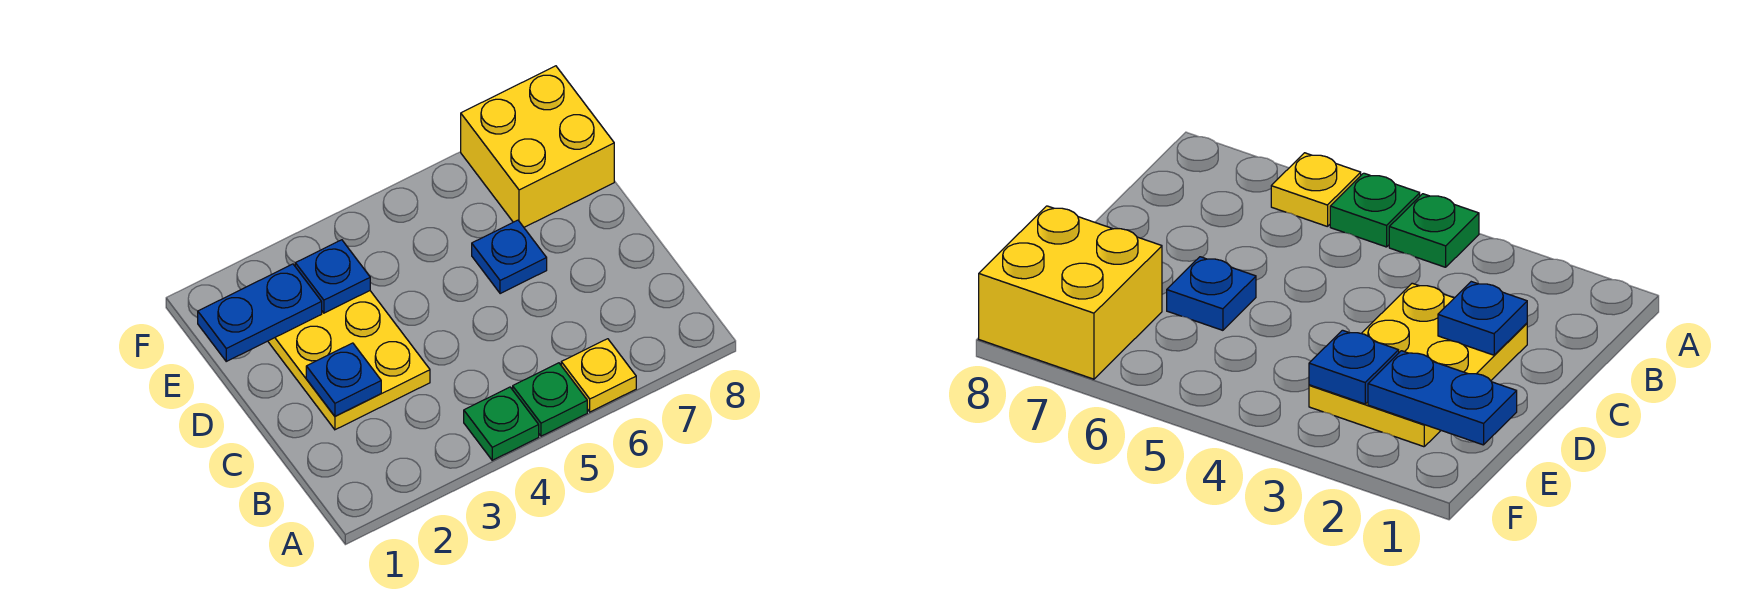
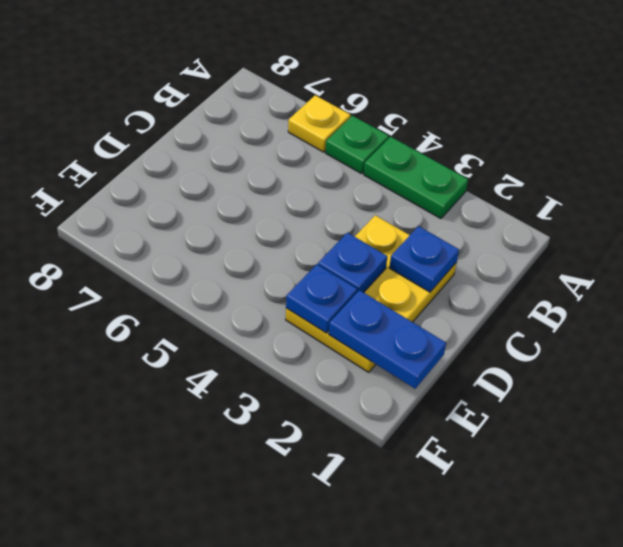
green 1x1 plate [464,387,539,460] -> green 1x2 plate [364,137,468,219]
blue 1x1 plate [472,220,547,294] -> blue 1x1 plate moved to [318,233,387,292]
yellow 2x2 brick [461,66,614,227] -> none

